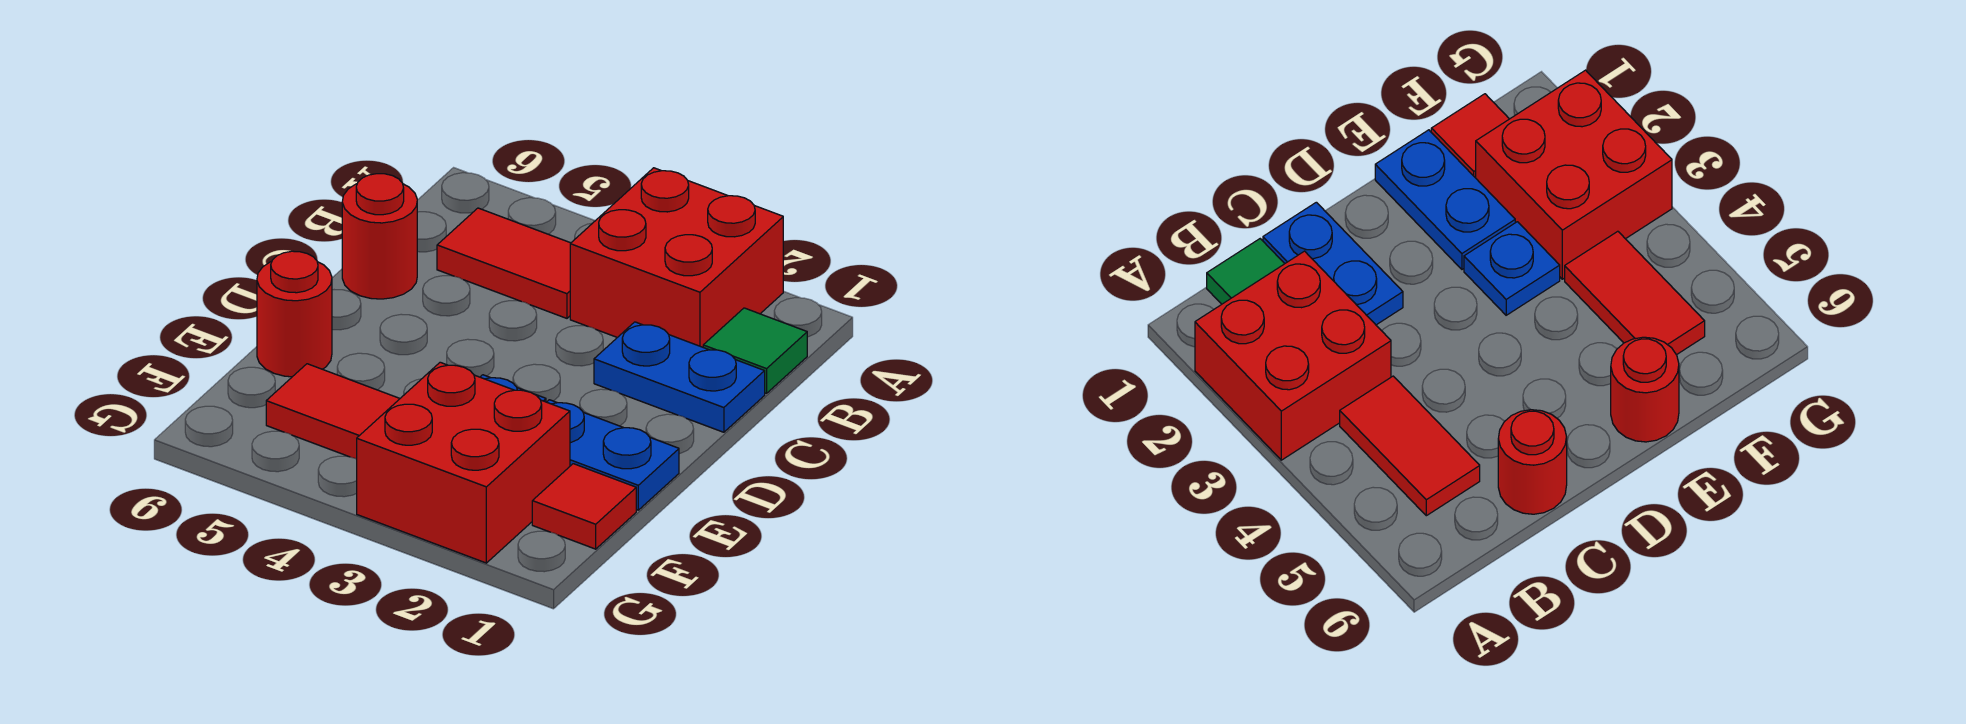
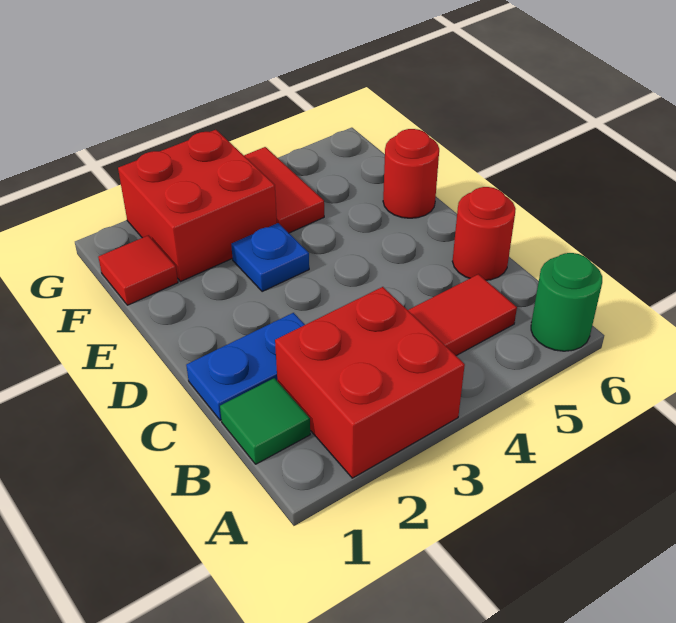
none -> green 1x1 round brick [531,253,602,351]
blue 1x2 plate [547,400,679,510] -> none
red 1x2 tile [266,364,400,459] -> red 1x2 tile turned to [244,147,324,233]

